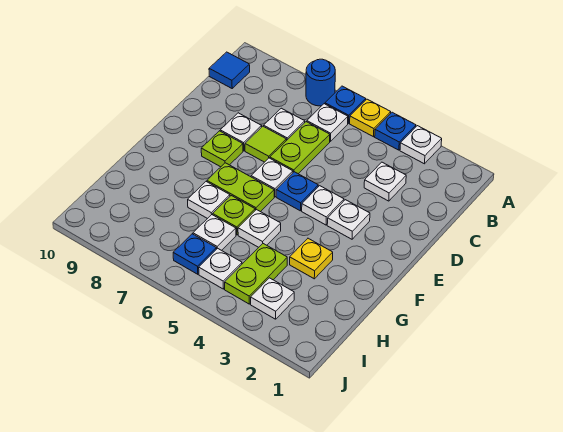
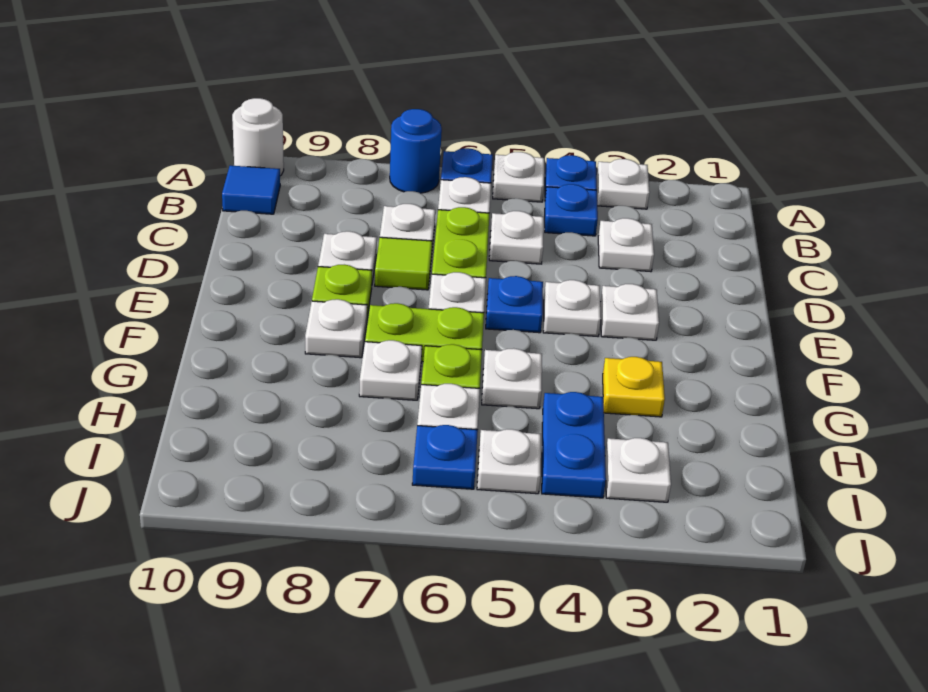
yellow 1x1 plate [350,99,391,137] -> white 1x1 plate [493,152,544,202]
none -> white 1x1 round brick [232,98,284,176]
none -> blue 1x1 plate [545,184,598,236]
none -> white 1x1 plate [489,211,544,264]
none -> white 1x1 plate [305,299,367,358]
lime 1x2 plate [225,244,287,304] -> blue 1x2 plate [542,392,606,498]

